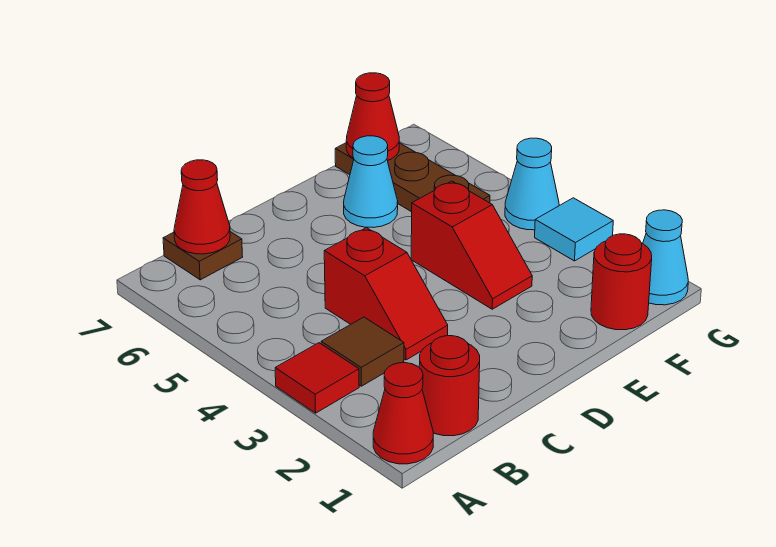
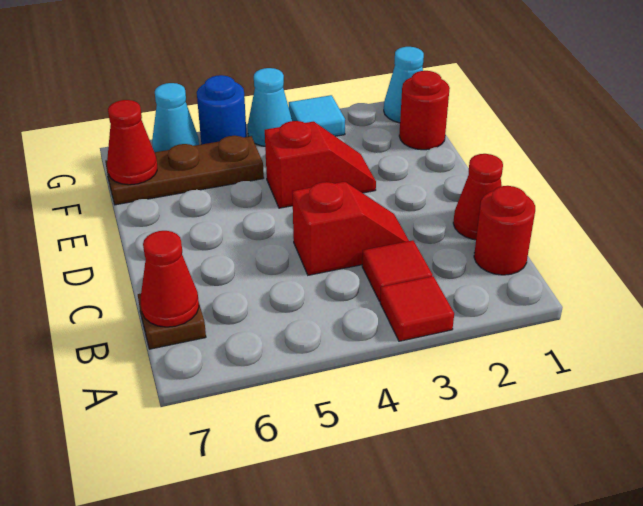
red 1x1 cone [373,363,433,464] -> red 1x1 cone moved to [453,154,503,240]
brown 1x1 tile [321,317,404,386] -> red 1x1 tile [362,240,432,301]
cyan 1x1 cone [344,136,398,227] -> cyan 1x1 cone moved to [152,83,199,152]
none -> blue 1x1 round brick [197,75,247,144]

